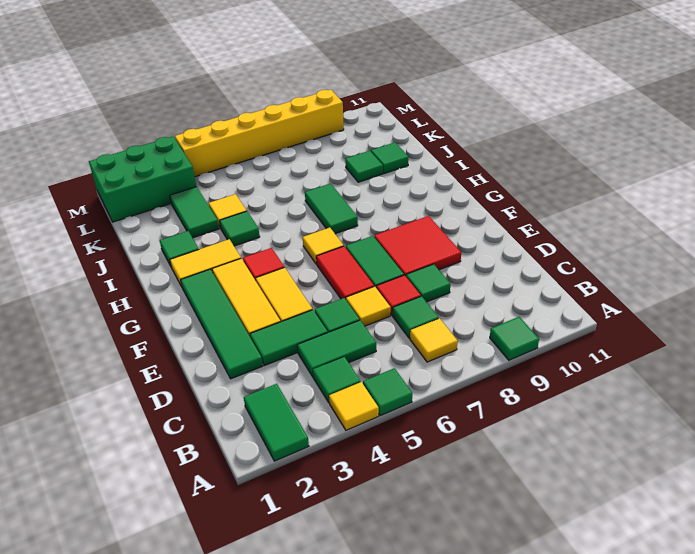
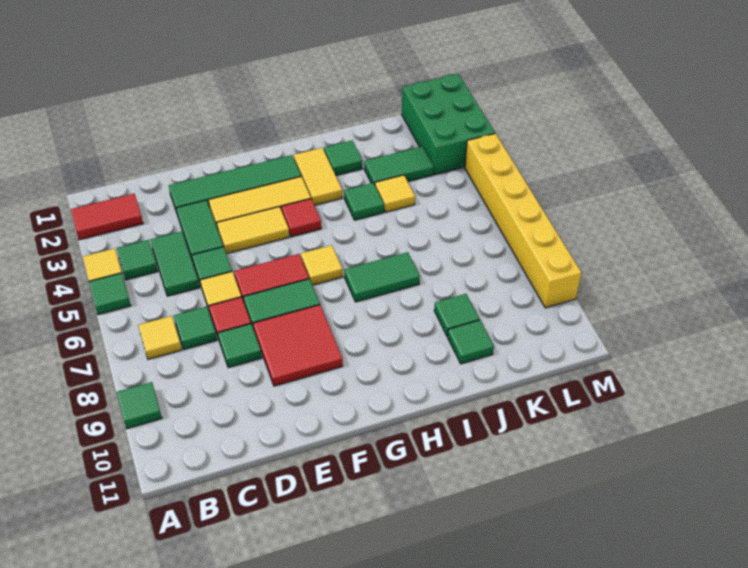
green 1x2 tile [244,384,309,461] -> red 1x2 tile [71,194,143,240]

